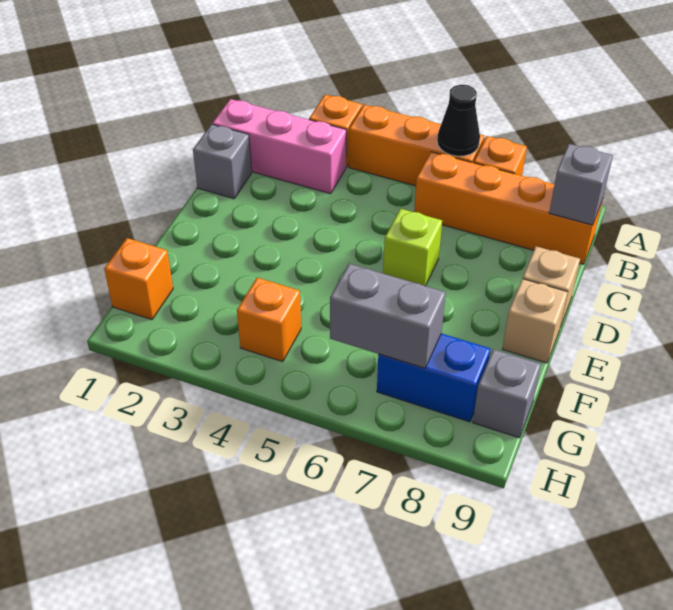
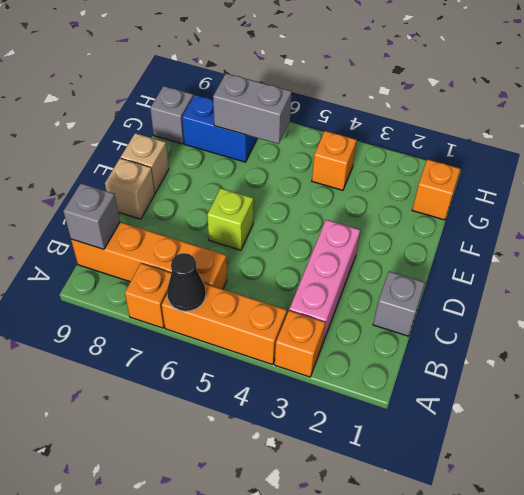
pink 1x3 brick [212,99,346,194] -> pink 1x3 brick turned to [289,220,360,344]

